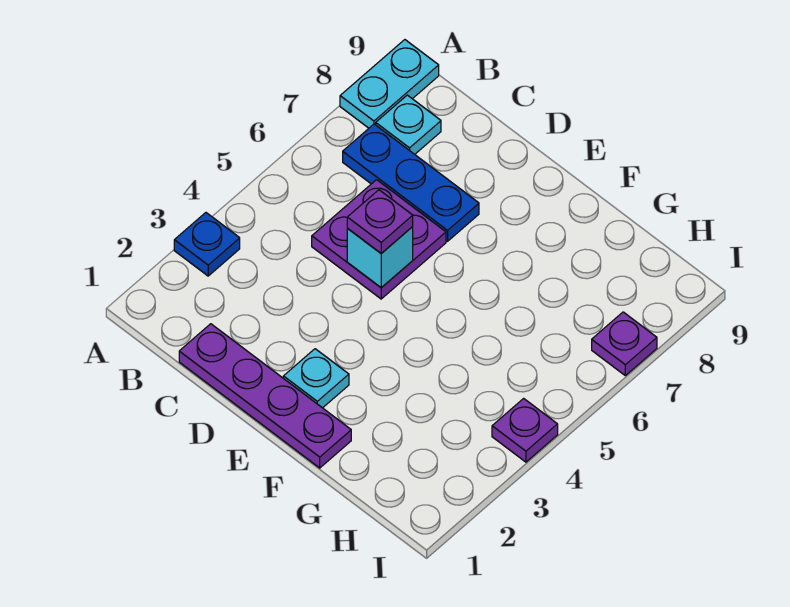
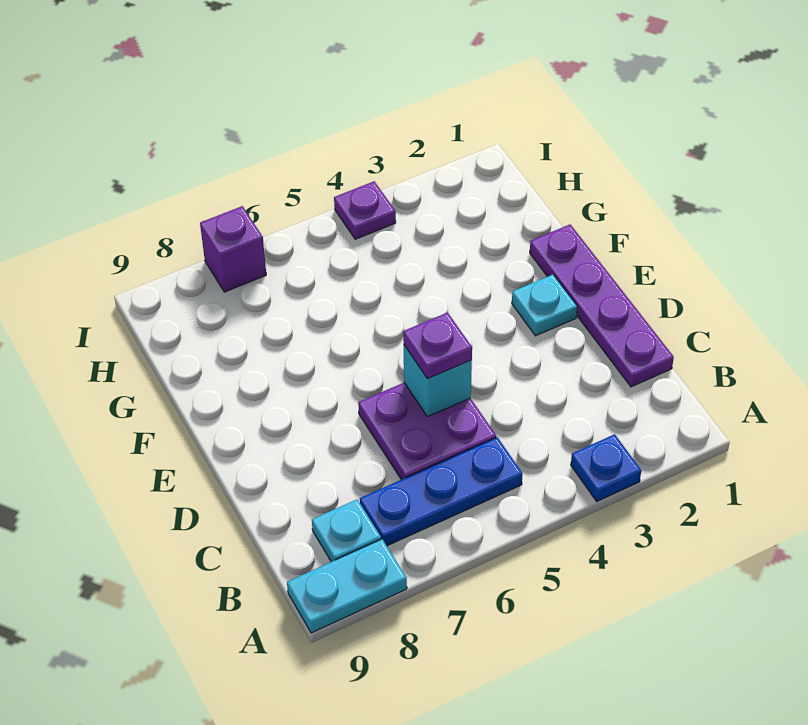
blue 1x3 plate [343,124,479,241] -> blue 1x3 plate turned to [360,437,523,546]
purple 1x1 plate [592,312,657,376] -> purple 1x1 brick [200,206,266,292]

